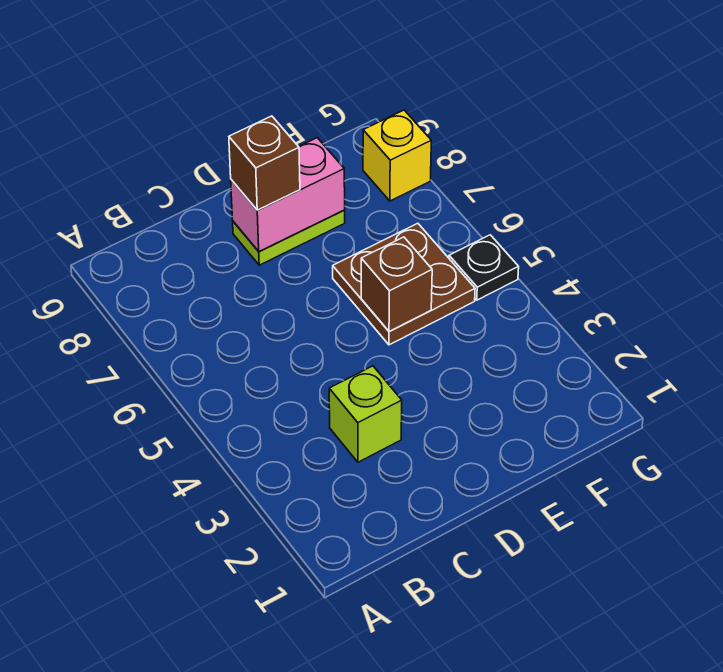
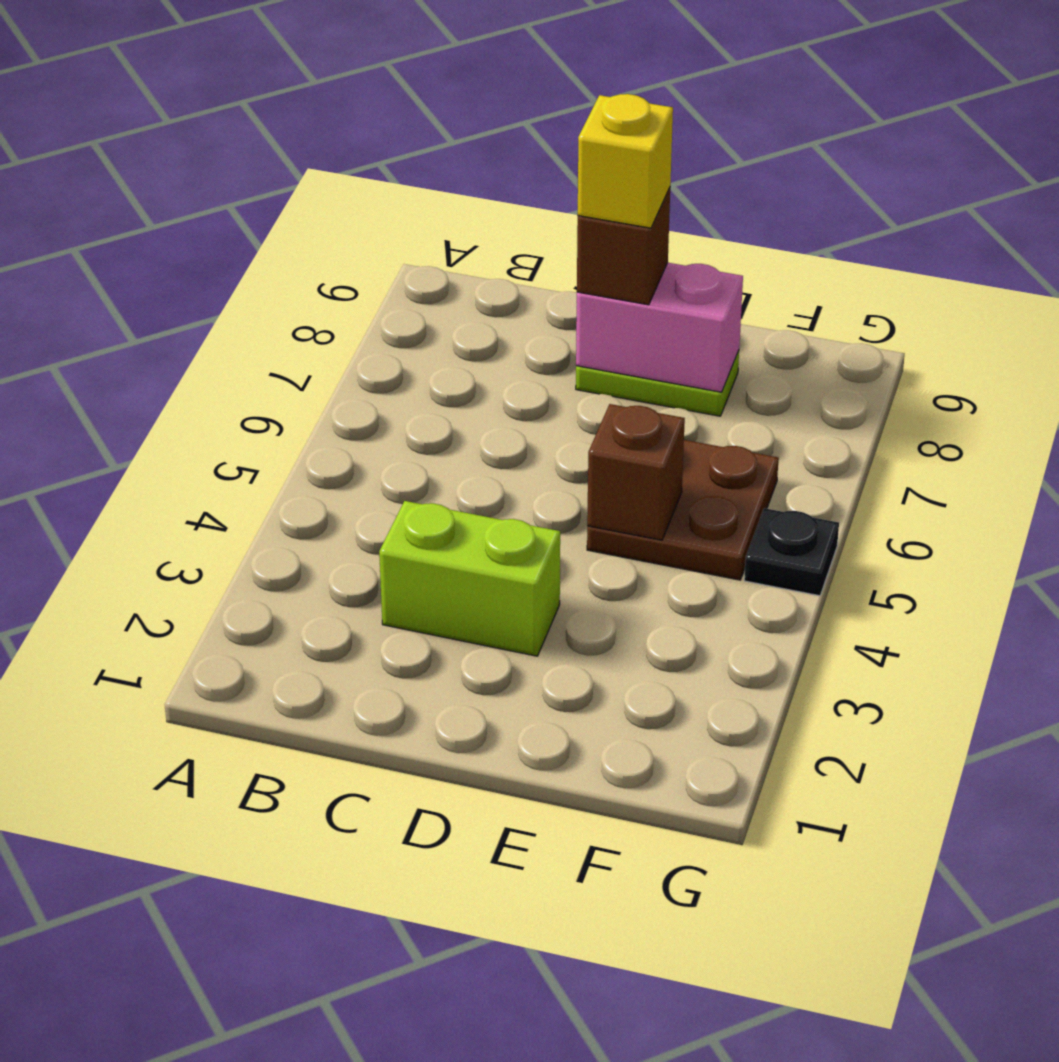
lime 1x1 brick [329,366,402,462] -> lime 1x2 brick [379,501,560,656]
yellow 1x1 brick [363,110,431,201] -> yellow 1x1 brick moved to [578,94,673,228]

